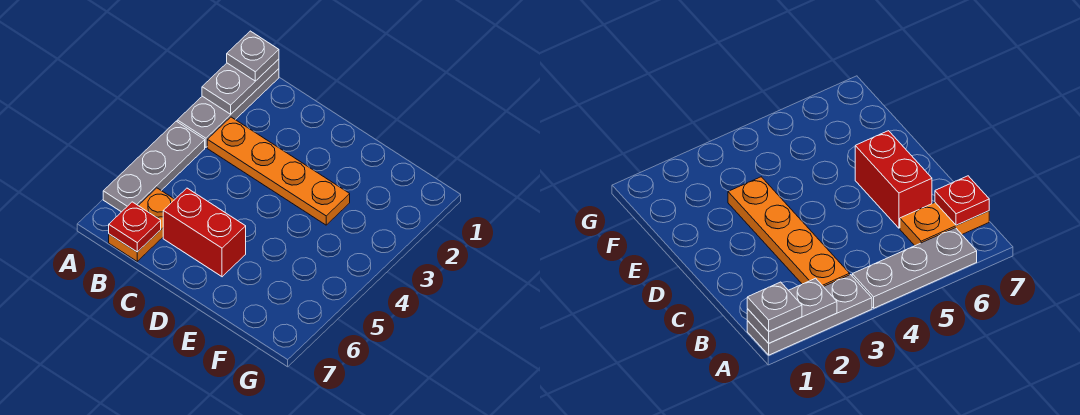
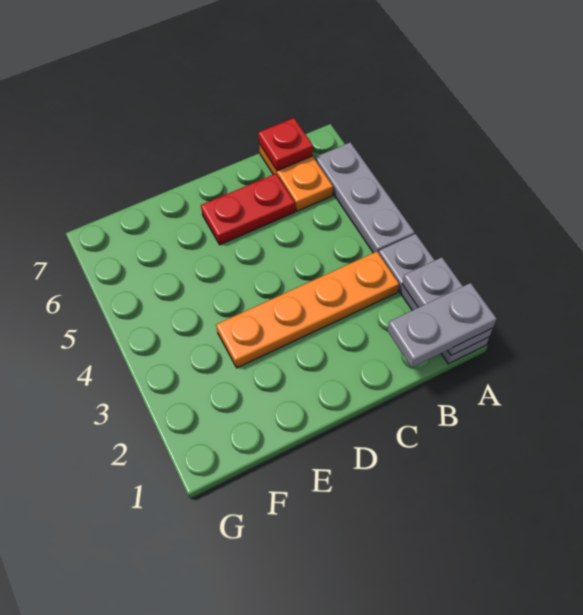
grey 1x1 plate [227,31,279,81] -> grey 1x2 plate [388,283,497,367]
red 1x2 brick [163,188,246,277] -> red 1x2 plate [201,174,295,245]

